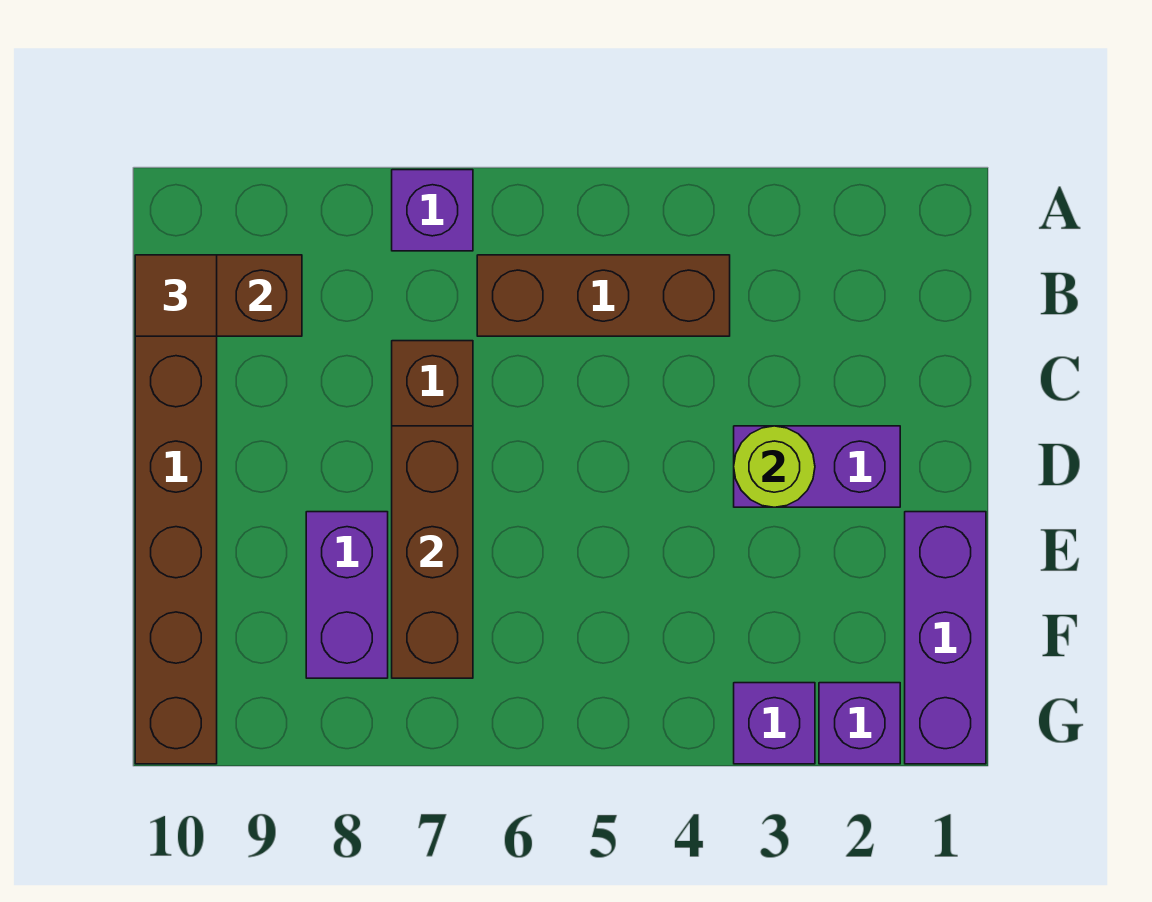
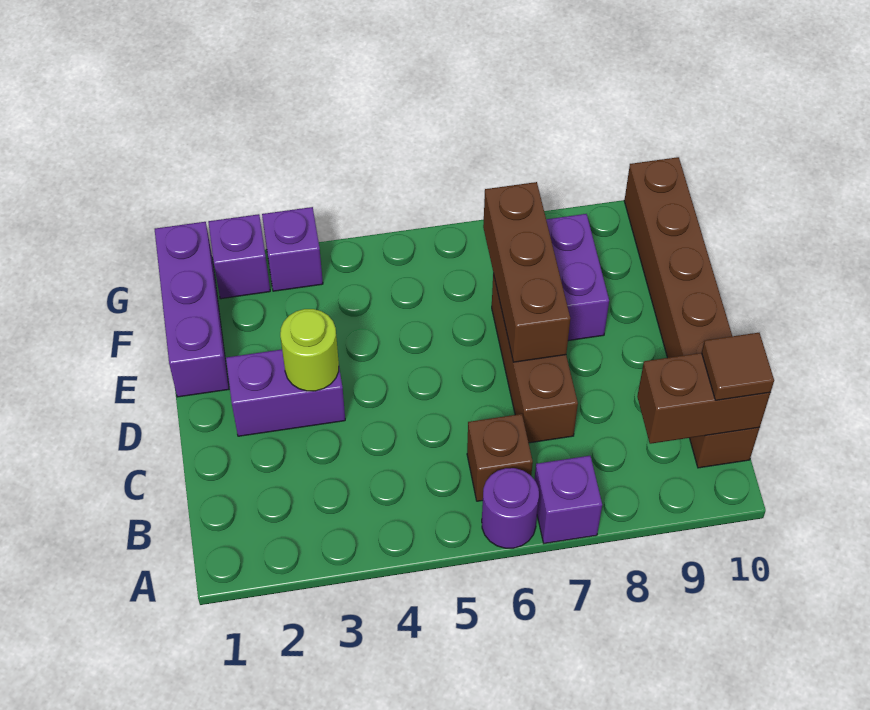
none -> purple 1x1 round brick [482,468,539,548]
brown 1x3 brick [477,255,730,336] -> brown 1x1 brick [467,414,533,501]

